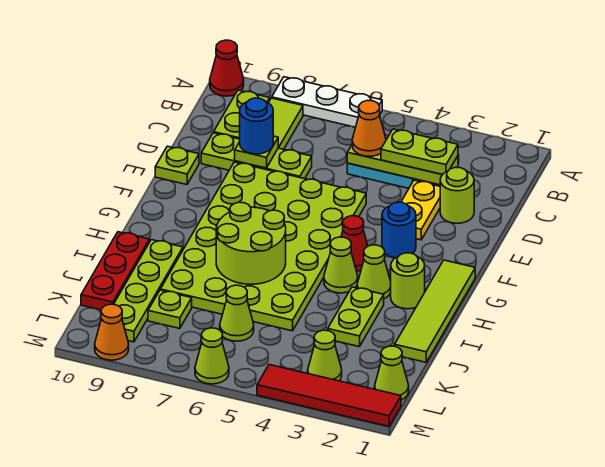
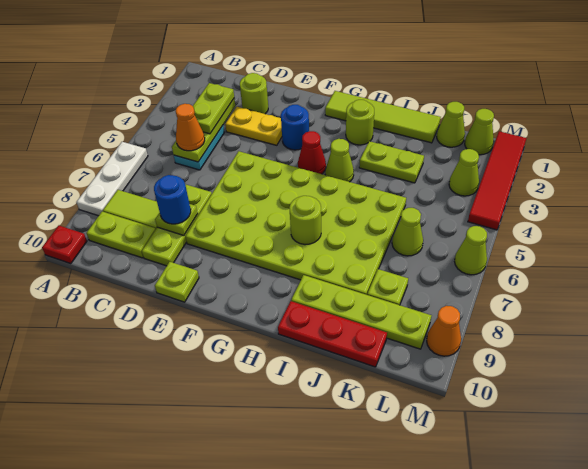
red 1x1 cone [210,40,244,96] -> red 1x1 plate [42,226,87,264]
lime 1x1 cone [357,245,391,299] -> lime 1x1 cone moved to [437,102,465,147]
lime 2x2 round brick [216,202,286,284] -> lime 1x1 round brick [289,196,321,245]

